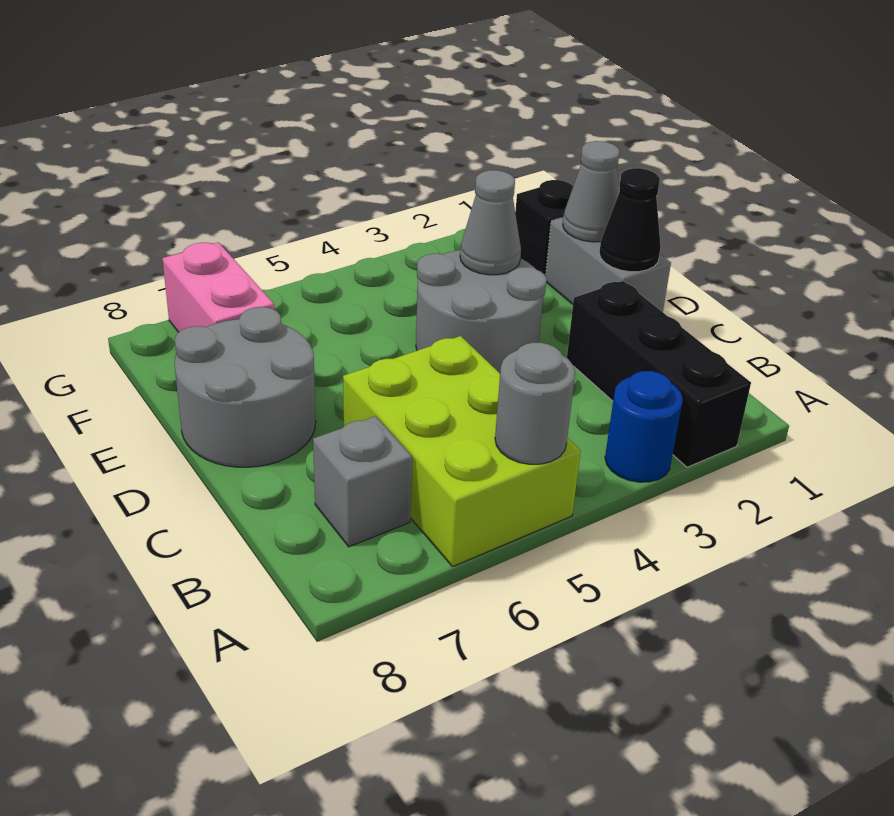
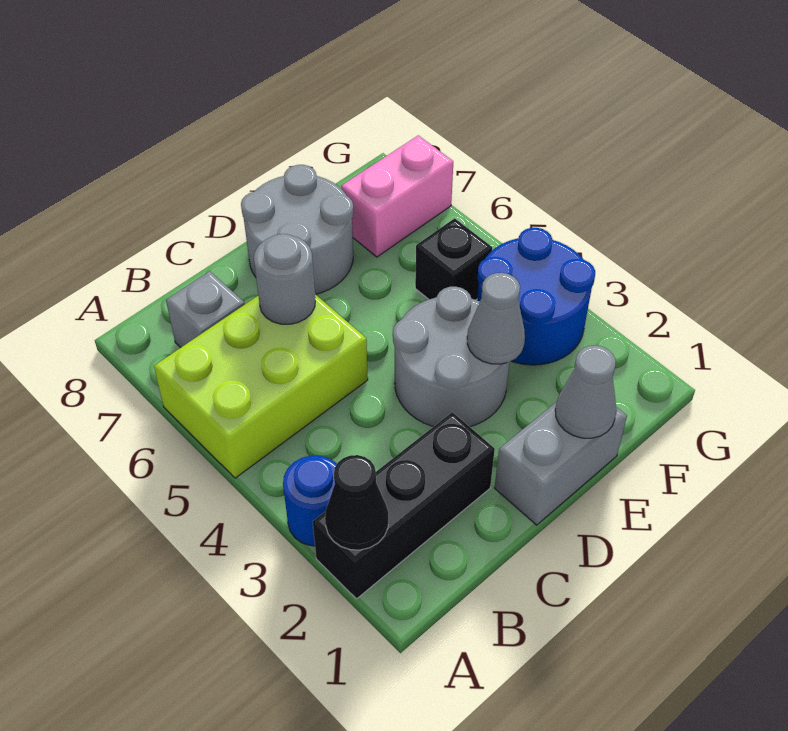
grey 1x1 round brick [495,343,575,464] -> grey 1x1 round brick moved to [254,234,315,324]
black 1x1 cone [599,168,661,272] -> black 1x1 cone moved to [325,455,388,550]
black 1x1 brick [515,180,573,276] -> black 1x1 brick moved to [415,218,492,300]
none -> blue 2x2 round brick [477,228,595,365]

